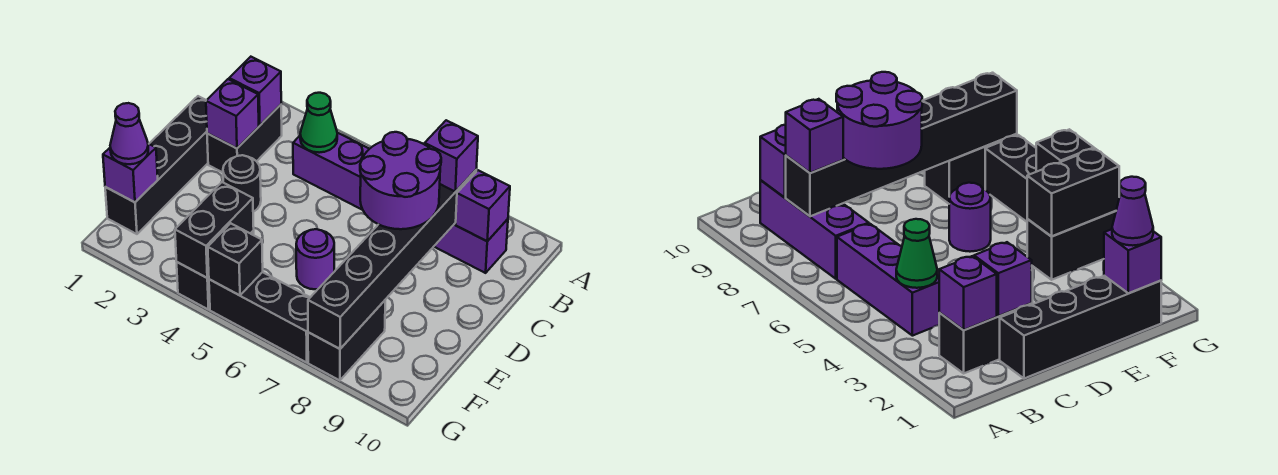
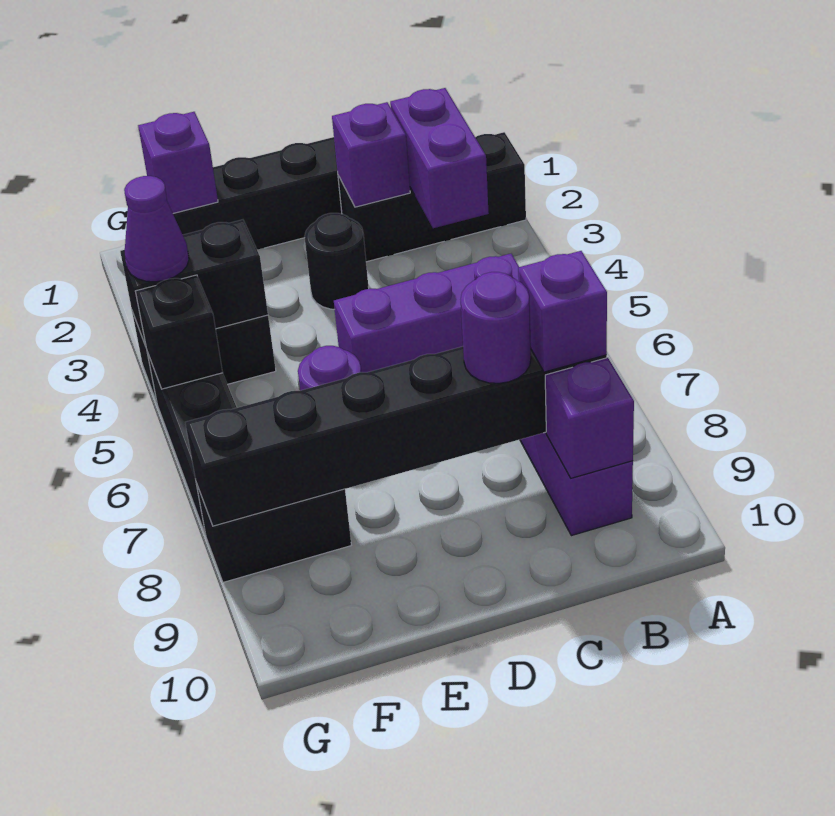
black 1x2 brick [207,105,282,172] -> black 1x3 brick [338,132,526,262]
purple 1x1 brick [229,57,281,125] -> purple 1x2 brick [390,88,489,228]
purple 1x3 brick [293,133,369,210] -> purple 1x3 brick turned to [334,254,519,372]
green 1x1 cone [300,93,337,153] -> none
purple 2x2 round brick [360,132,441,229] -> purple 1x1 round brick [461,272,531,383]
purple 1x1 cone [110,103,148,164] -> purple 1x1 cone moved to [124,176,189,282]

